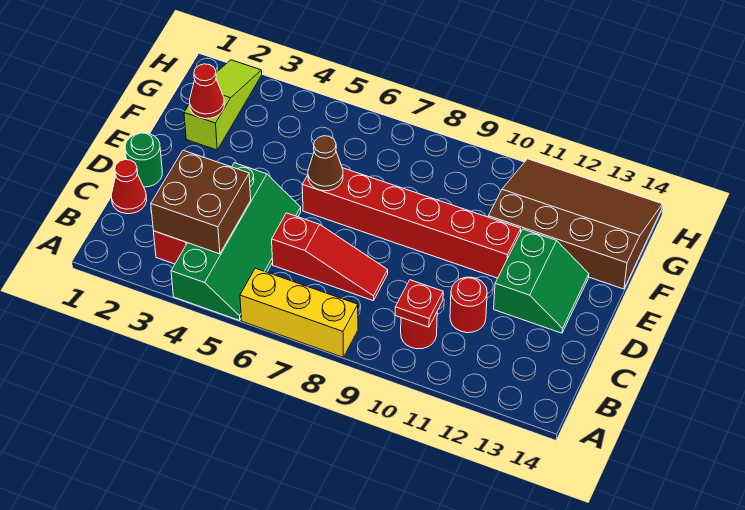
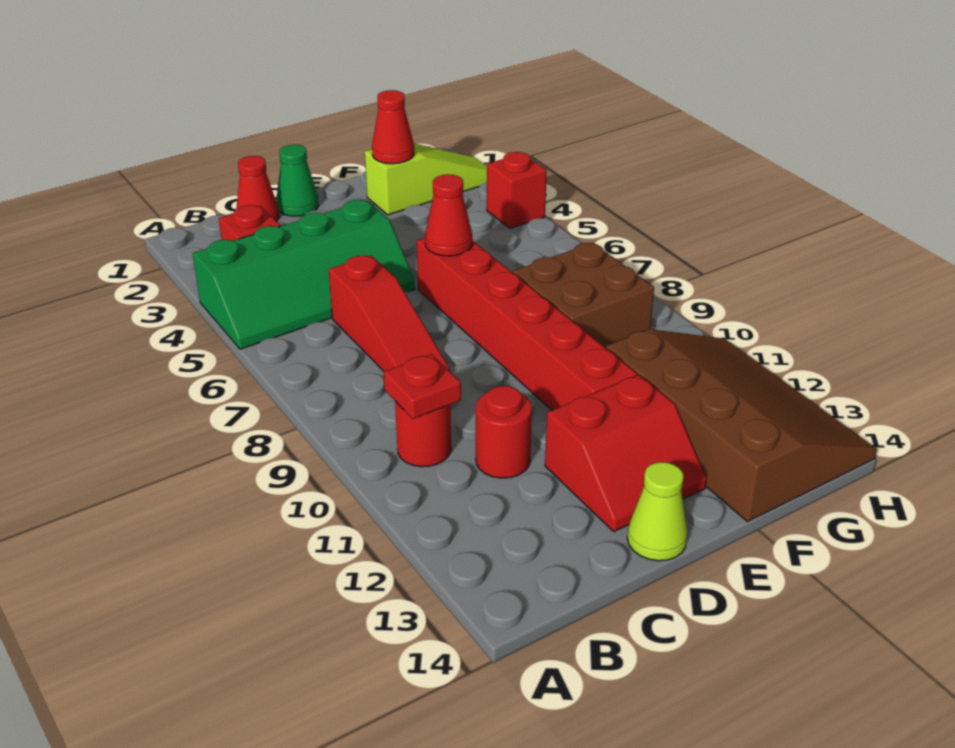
yellow 1x3 brick [240,268,358,357] -> none
brown 2x2 brick [151,150,251,254] -> brown 2x2 brick moved to [513,243,654,348]
green 1x1 round brick [125,133,162,187] -> green 1x1 cone [276,145,319,216]
green 2x2 slope [494,229,589,333] -> red 2x2 slope [545,375,707,532]
none -> lime 1x1 cone [627,462,687,561]
brown 1x1 cone [308,136,343,191] -> red 1x1 cone [425,174,473,256]
none -> red 1x1 brick [487,152,547,228]

